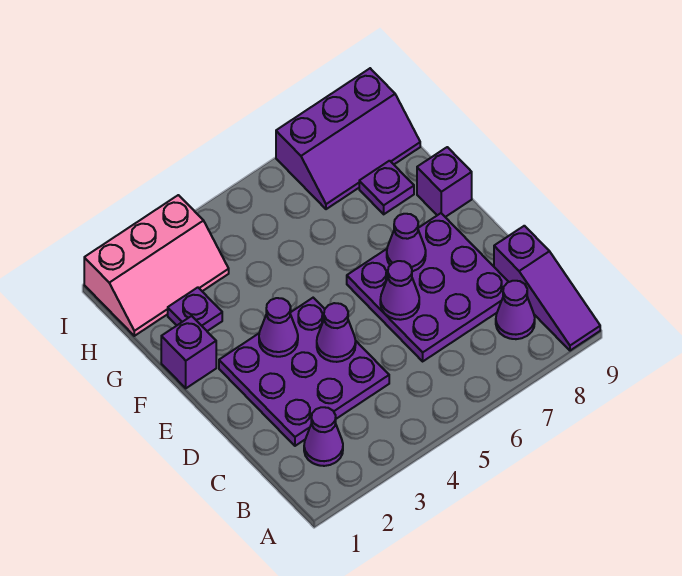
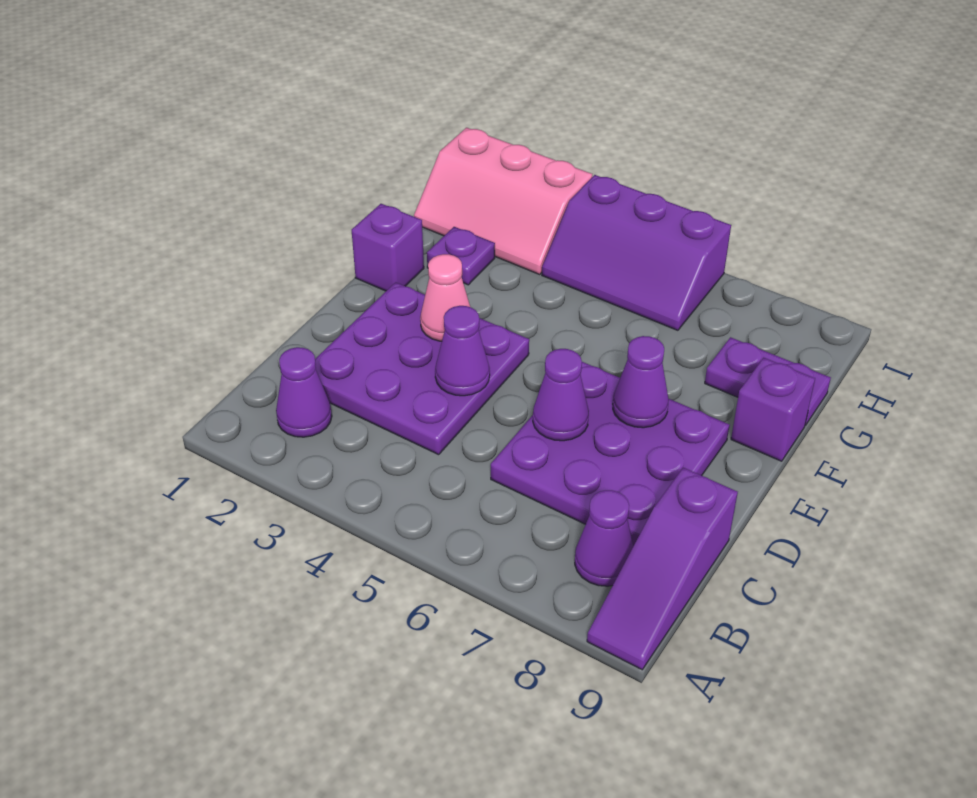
purple 1x1 cone [259,298,298,357] -> pink 1x1 cone [420,254,470,341]
purple 1x1 plate [359,161,414,214] -> purple 1x2 plate [705,337,831,426]
purple 2x3 slope [276,68,420,209] -> purple 2x3 slope moved to [542,175,731,330]

